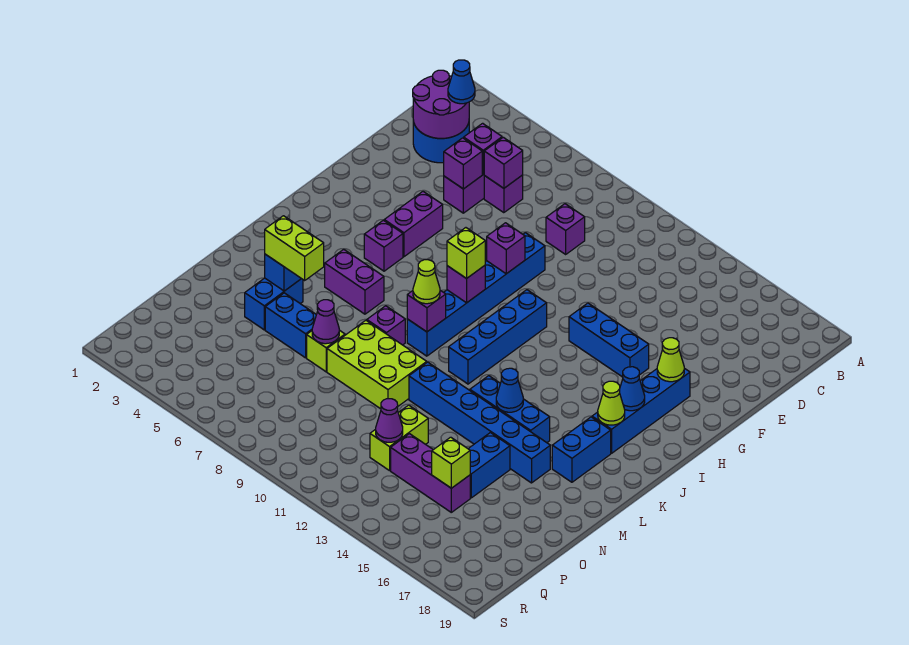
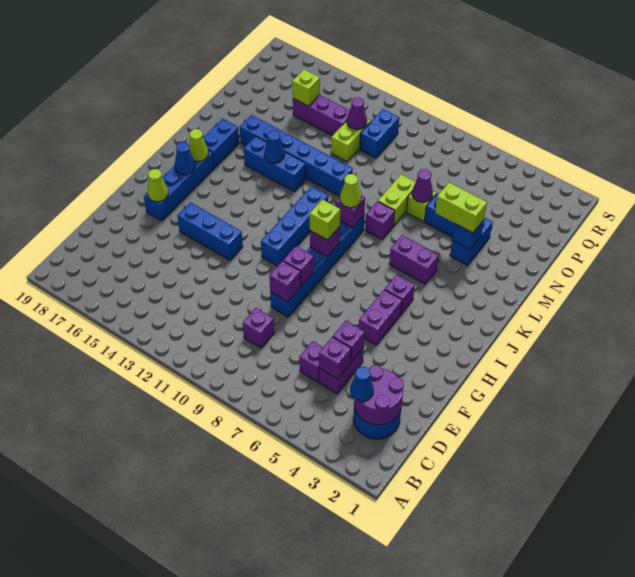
purple 1x1 brick [484,137,523,188] -> purple 1x1 brick moved to [269,261,301,302]
lime 2x3 brick [327,320,427,409] -> lime 1x2 brick [378,174,416,225]
blue 1x2 brick [468,433,510,498] -> blue 1x2 brick moved to [360,109,399,158]

